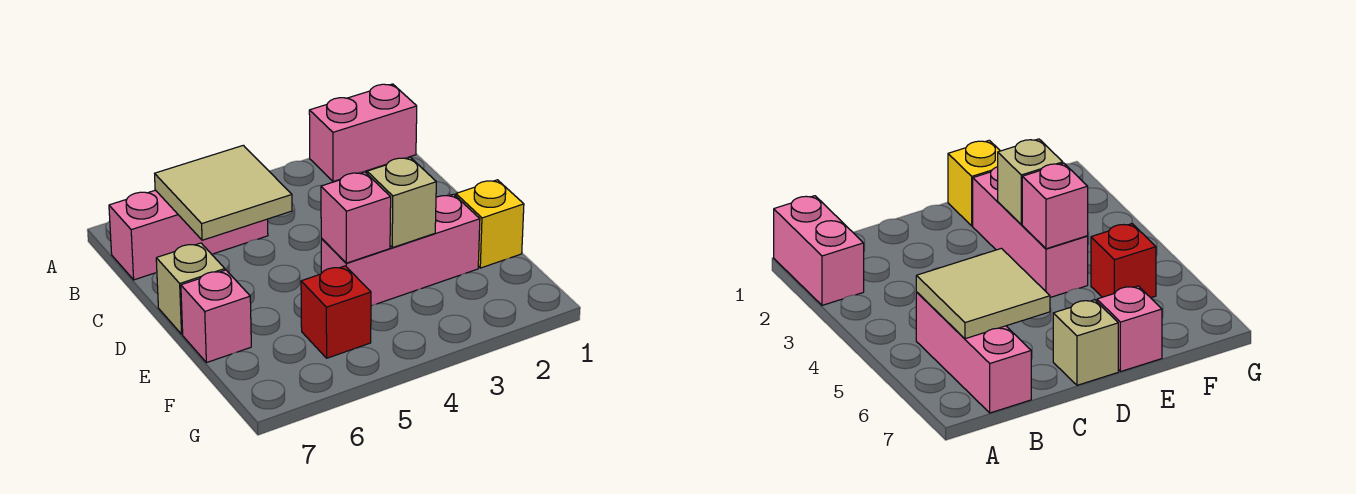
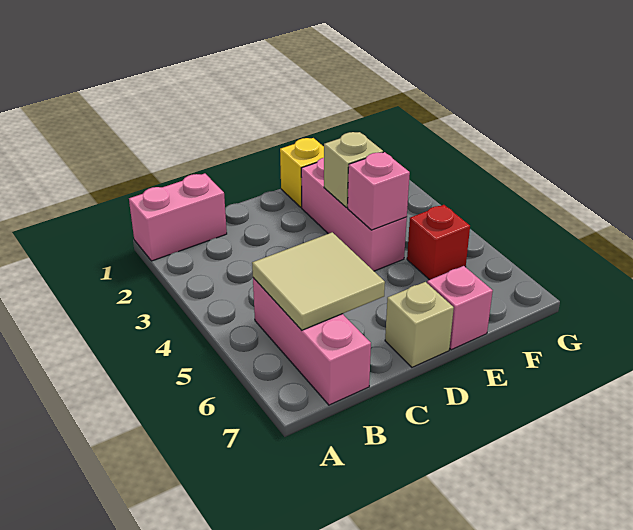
pink 1x2 brick [309,84,417,182] -> pink 1x2 brick turned to [129,173,227,261]

